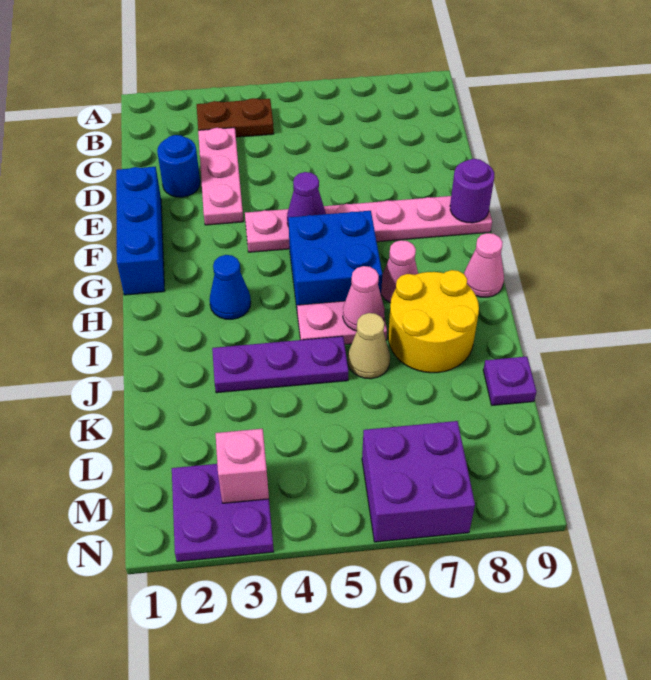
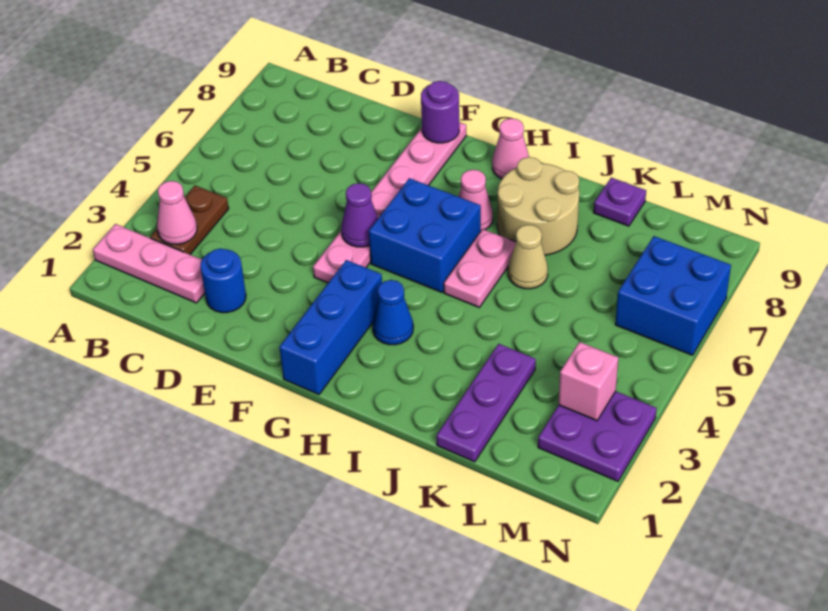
pink 1x3 plate [198,128,243,225] -> pink 1x3 plate moved to [93,224,205,303]
blue 1x3 brick [116,167,165,295] -> blue 1x3 brick turned to [279,260,382,395]
pink 1x1 cone [343,266,385,331] -> pink 1x1 cone moved to [157,181,197,244]
yellow 2x2 round brick [388,270,479,373] -> tan 2x2 round brick [497,157,579,255]
purple 1x3 plate [212,336,348,393] -> purple 1x3 plate moved to [437,344,536,462]
purple 2x2 brick [362,421,475,542] -> blue 2x2 brick [615,236,731,355]

